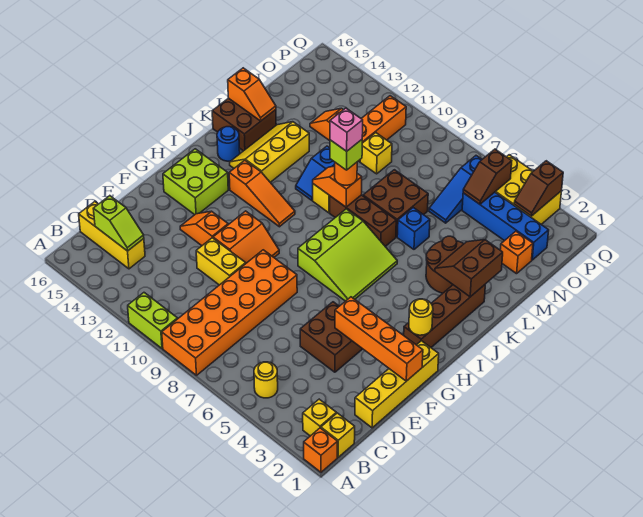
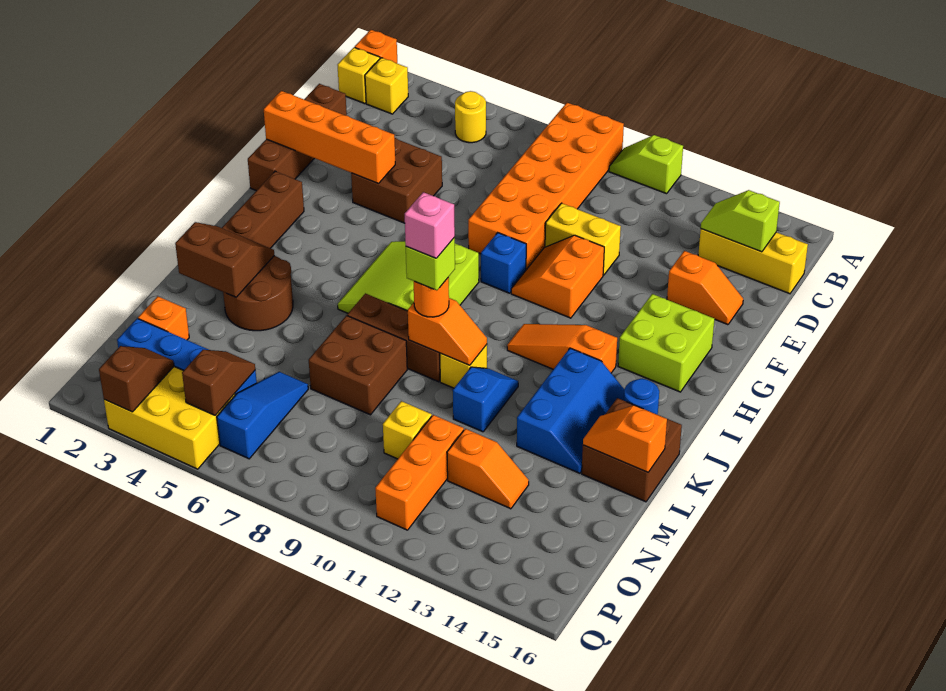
lime 1x2 brick [128,293,177,349] -> lime 1x2 slope [609,135,683,194]
yellow 1x4 brick [355,341,439,428] -> brown 1x4 brick [248,84,347,191]
orange 1x2 slope [180,211,228,246] -> orange 1x2 slope moved to [667,251,743,325]
yellow 1x1 round brick [409,299,433,335] -> none
yellow 2x3 slope [230,122,309,182] -> blue 2x3 slope [517,348,624,473]
brown 2x2 slope [435,240,503,297] -> brown 2x2 slope turned to [175,222,274,297]
blue 1x1 brick [397,208,430,249] -> blue 1x1 brick moved to [481,233,526,293]

